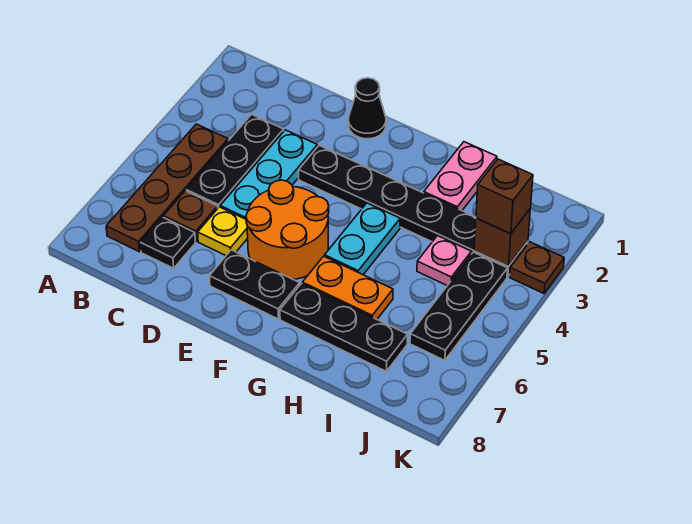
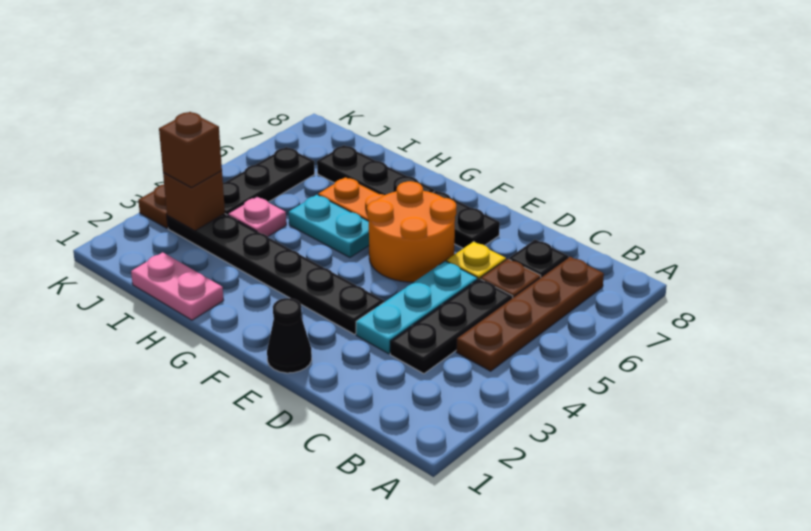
cyan 1x2 plate [325,203,400,275] -> cyan 1x2 plate turned to [289,195,369,257]
pink 1x2 plate [424,142,497,210] -> pink 1x2 plate turned to [131,252,224,320]

